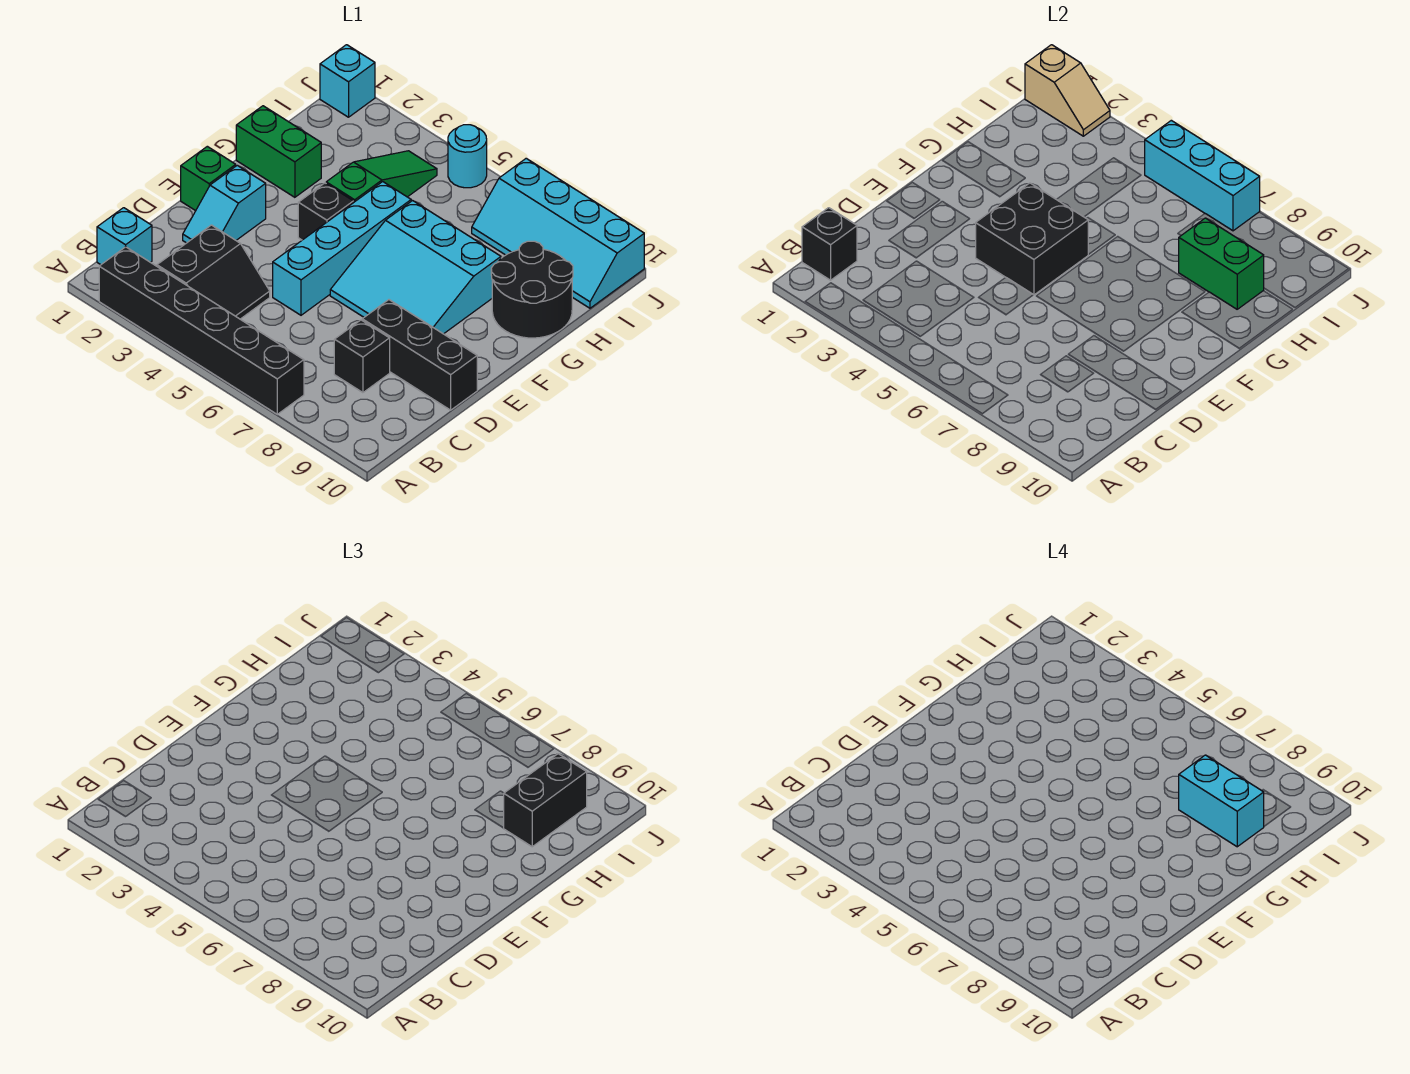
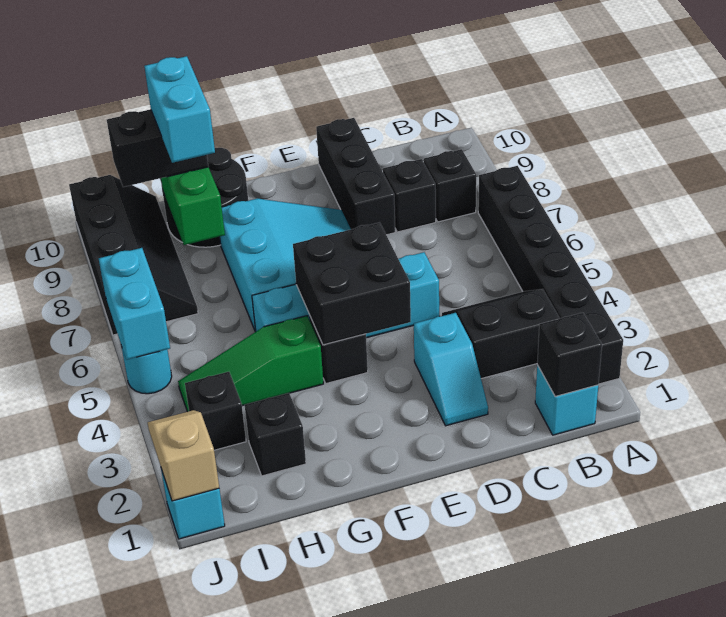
none -> black 1x1 brick [424,149,476,222]
cyan 1x2 slope [183,165,266,243] -> cyan 1x2 slope turned to [414,313,488,426]
green 1x1 brick [181,146,236,211] -> none
green 1x2 brick [236,106,321,197] -> none
none -> black 1x1 brick [245,393,306,476]
none -> black 1x1 brick [185,372,246,450]
cyan 2x4 slope [472,158,644,308] -> black 2x4 slope [69,175,198,335]
cyan 1x3 brick [1145,120,1260,231] -> cyan 1x2 brick [99,248,170,360]

